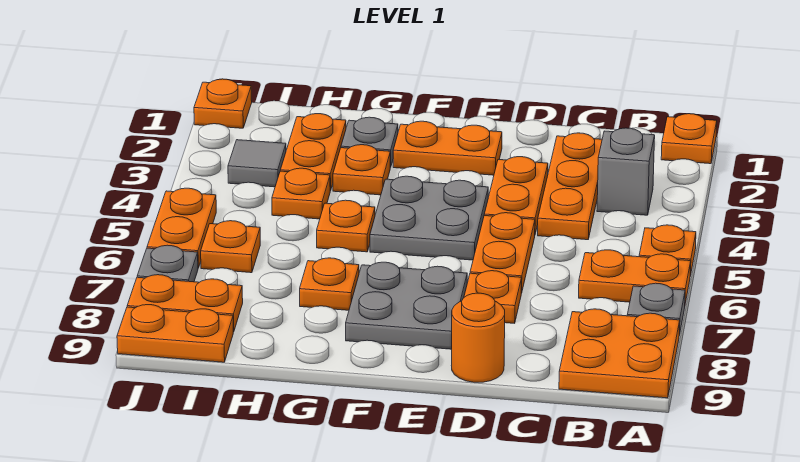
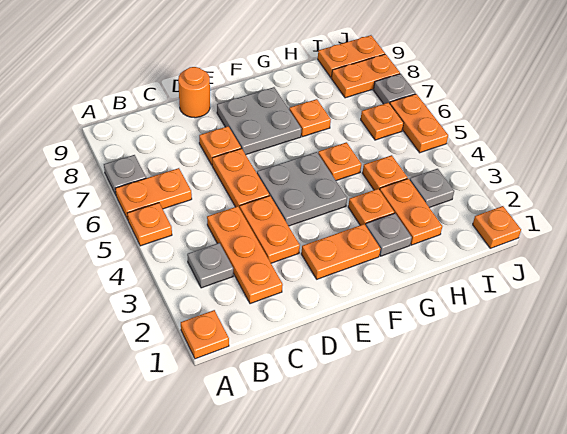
orange 2x2 plate [559,309,680,398] -> none
grey 1x1 brick [597,128,655,215] -> grey 1x1 plate [187,243,233,288]
grey 1x1 tile [228,140,286,187] -> grey 1x1 plate [409,169,454,208]

